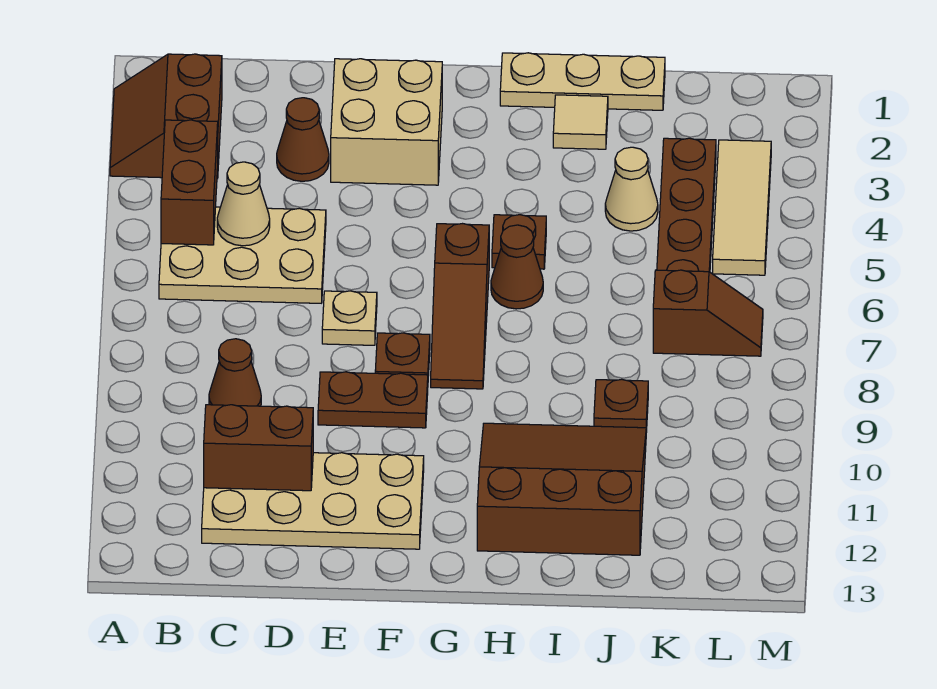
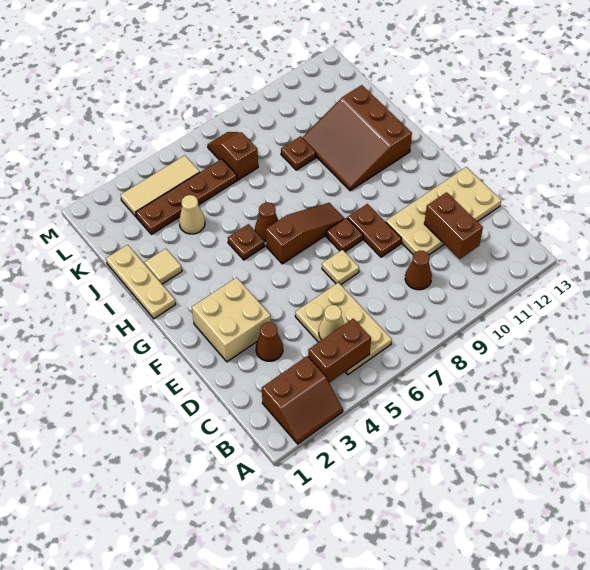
tan 2x4 plate [202,453,424,549] -> tan 2x4 plate turned to [386,167,501,255]

